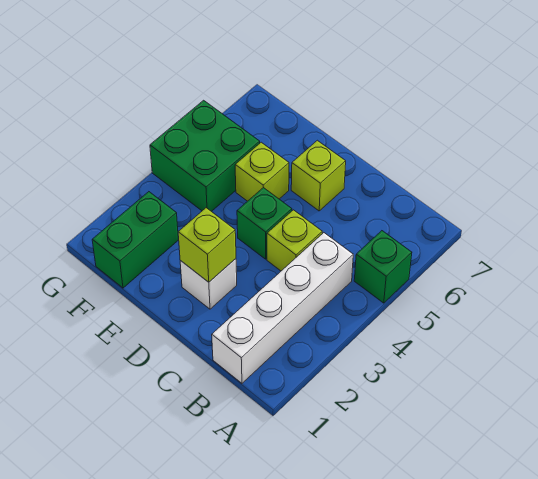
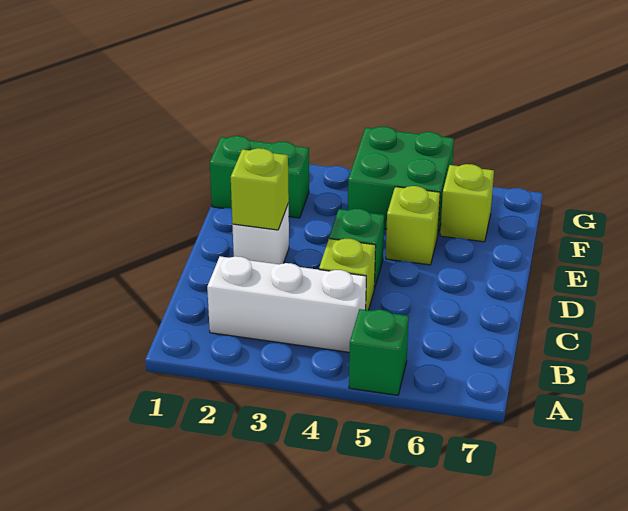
white 1x4 brick [212,233,353,383] -> white 1x3 brick [207,256,366,352]
lime 1x1 brick [291,140,346,211] -> lime 1x1 brick moved to [440,164,494,242]

